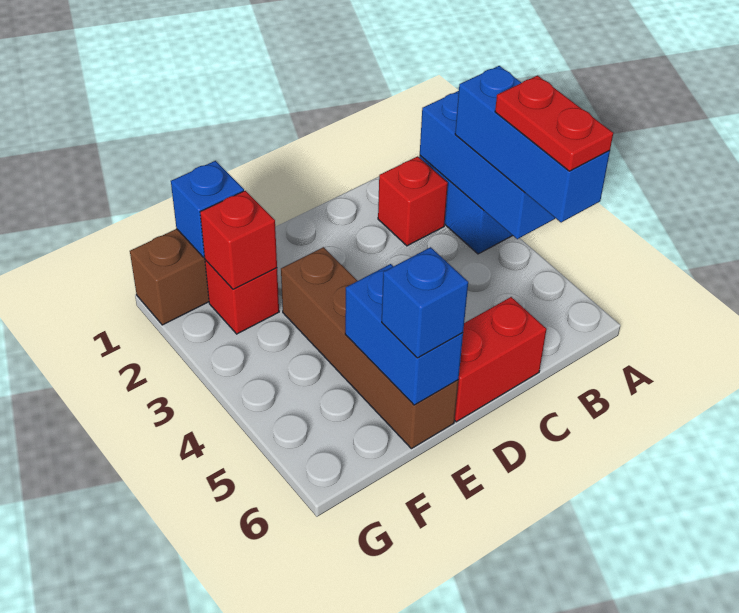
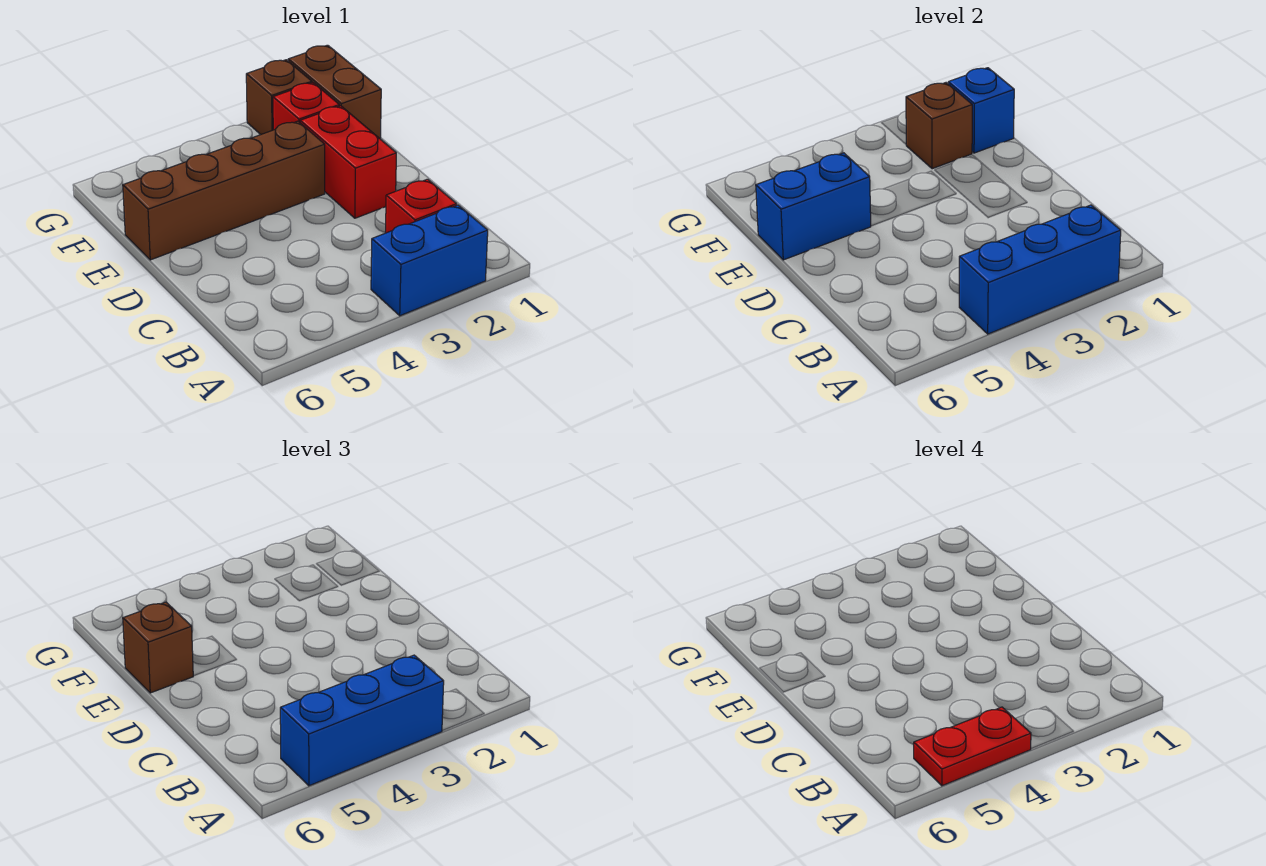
red 1x2 brick [454,297,546,422] -> red 1x2 brick moved to [300,106,396,218]
blue 1x1 brick [382,247,468,358] -> brown 1x1 brick [123,602,193,693]
red 1x1 brick [200,191,277,289] -> brown 1x1 brick [906,83,972,169]
none -> brown 1x1 brick [246,60,312,135]

